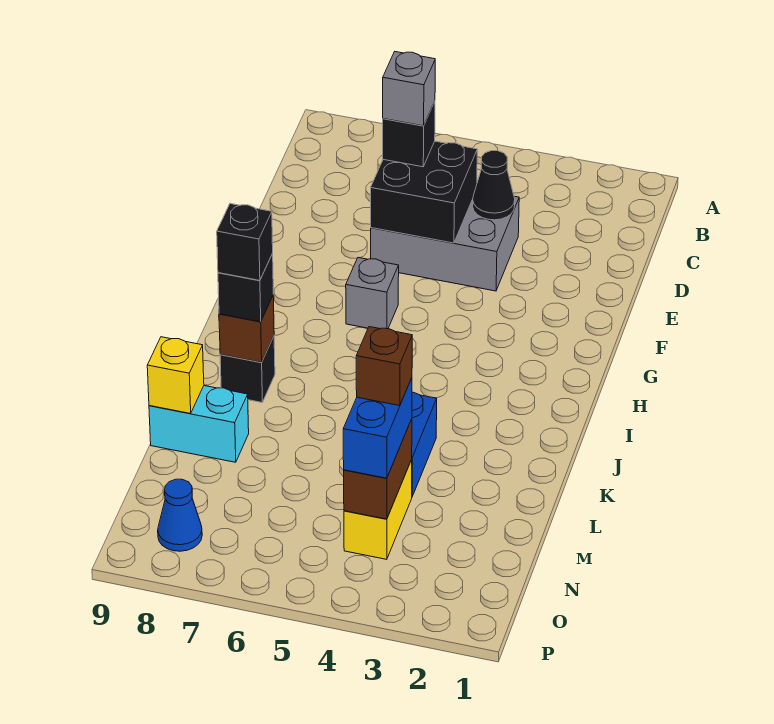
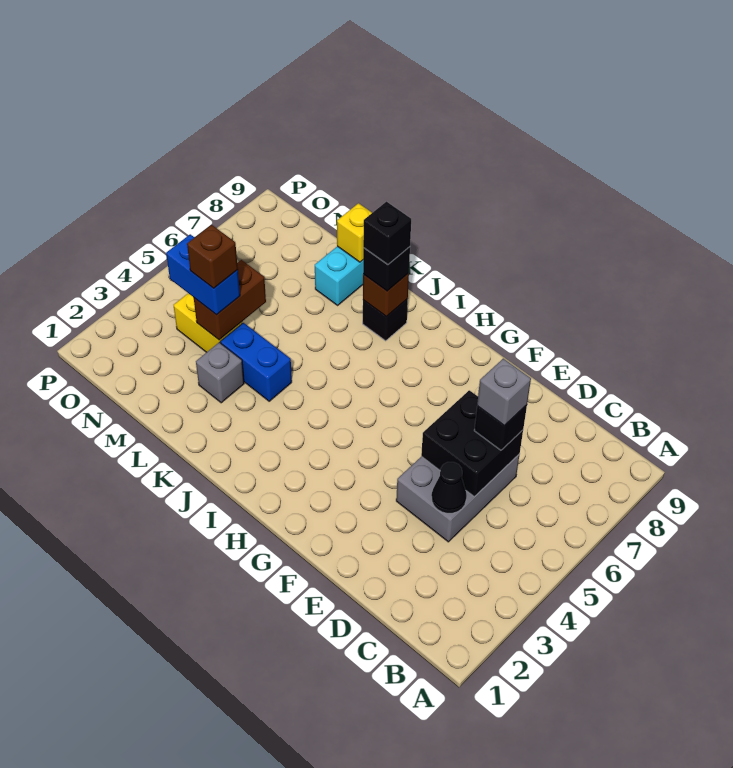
grey 1x1 brick [346,258,399,329] -> grey 1x1 brick moved to [196,342,244,403]
brown 1x2 brick [344,419,412,519] -> brown 1x2 brick turned to [194,260,266,340]
blue 1x1 cone [158,479,202,551] -> none

